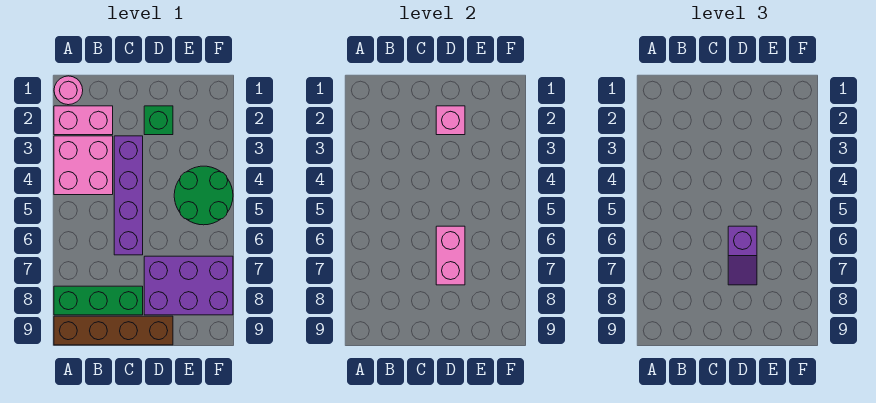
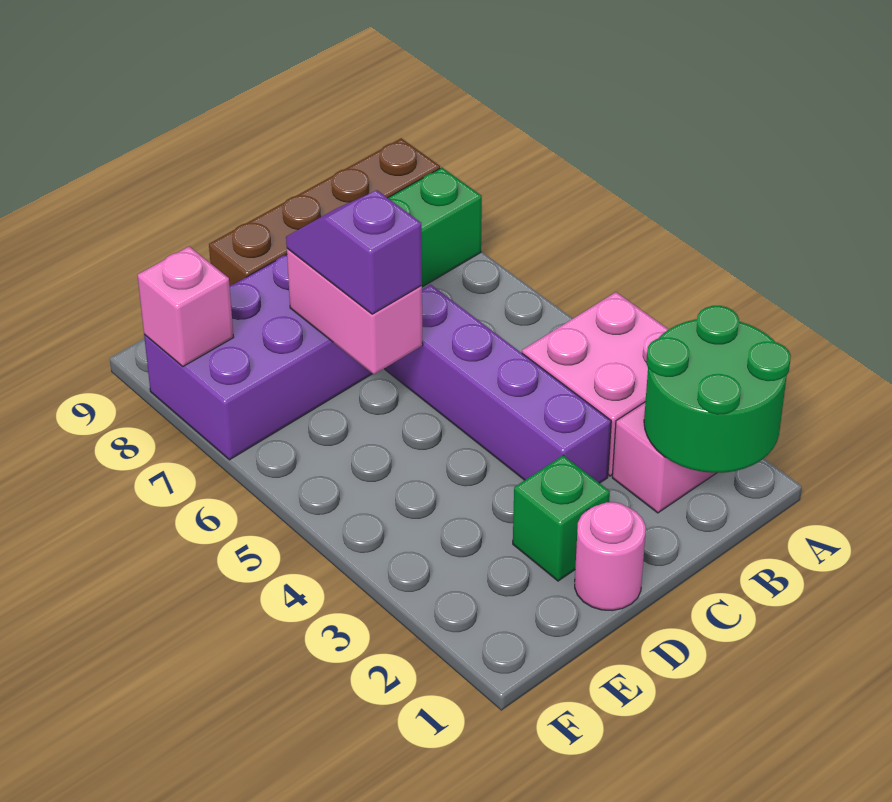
pink 1x1 round brick [54,76,83,105] -> pink 1x1 round brick moved to [575,502,646,611]
pink 1x1 brick [436,106,465,135] -> pink 1x1 brick moved to [138,246,234,367]
green 2x2 round brick [174,166,233,225] -> green 2x2 round brick moved to [644,306,791,473]

